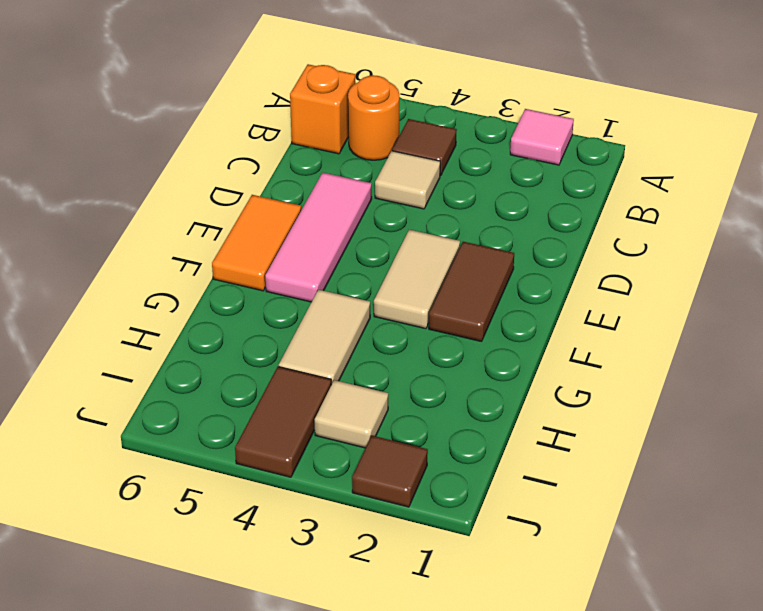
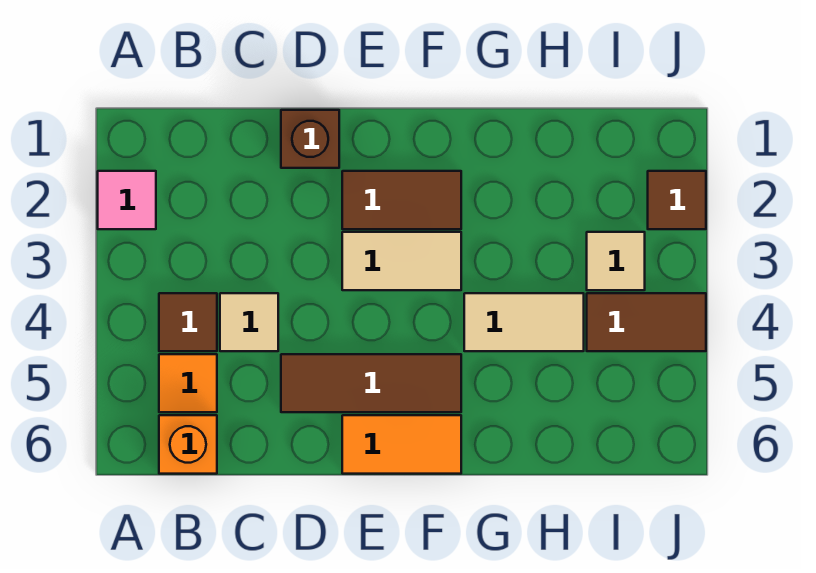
orange 1x1 round brick [348,75,399,160] -> orange 1x1 tile [159,354,217,412]
none -> brown 1x1 brick [281,110,339,168]
pink 1x3 tile [265,173,372,302] -> brown 1x3 tile [281,354,461,412]

